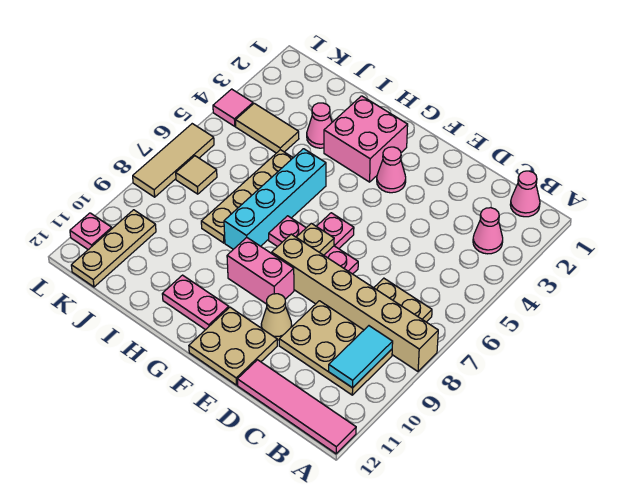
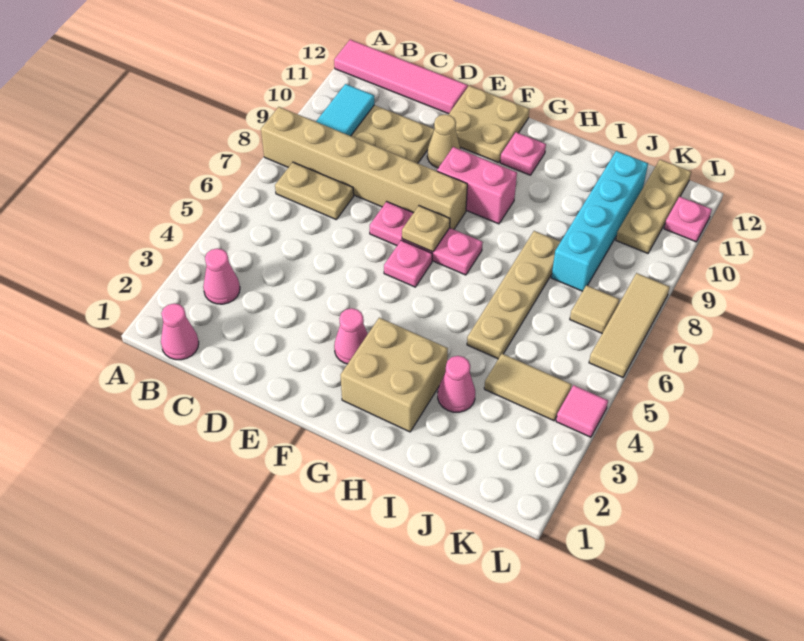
pink 2x2 brick [324,96,408,182] -> tan 2x2 brick [341,318,448,432]
pink 1x2 plate [162,275,229,330] -> pink 1x1 plate [500,132,546,175]
cyan 1x4 brick [224,149,326,249] -> cyan 1x4 brick moved to [551,151,648,291]

